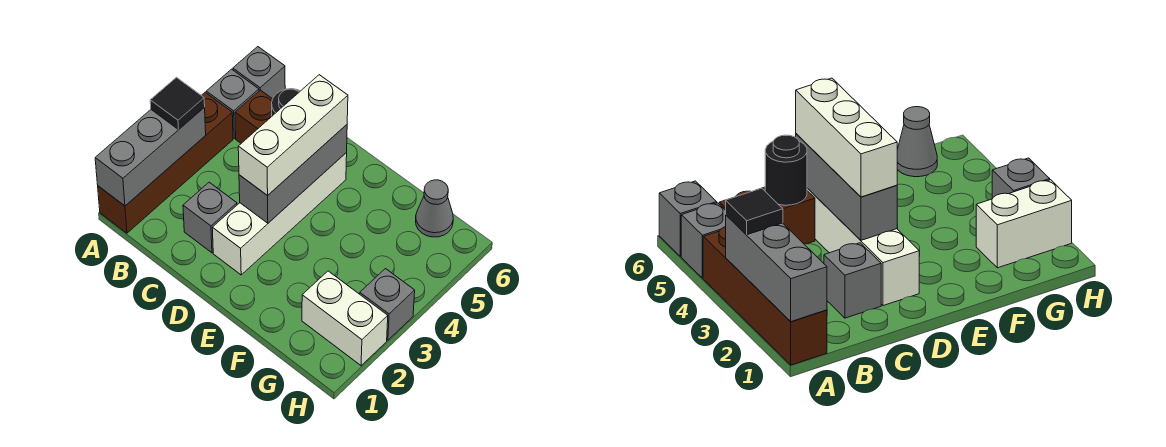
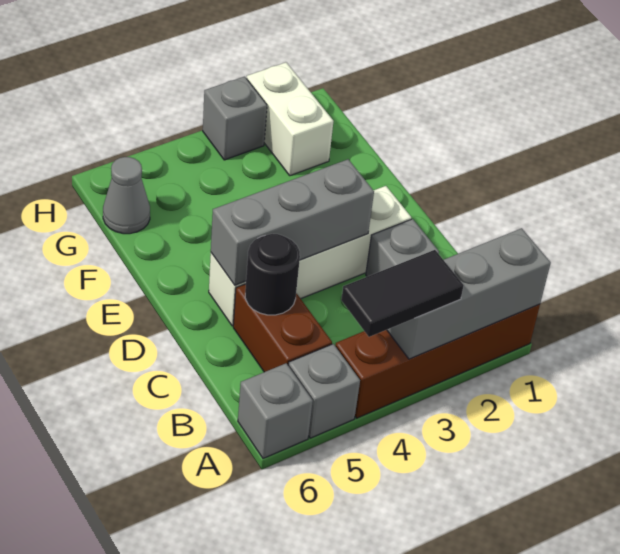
black 1x1 tile [150,77,205,129] -> black 1x2 tile [341,250,464,337]
white 1x3 brick [238,75,348,196] -> none

